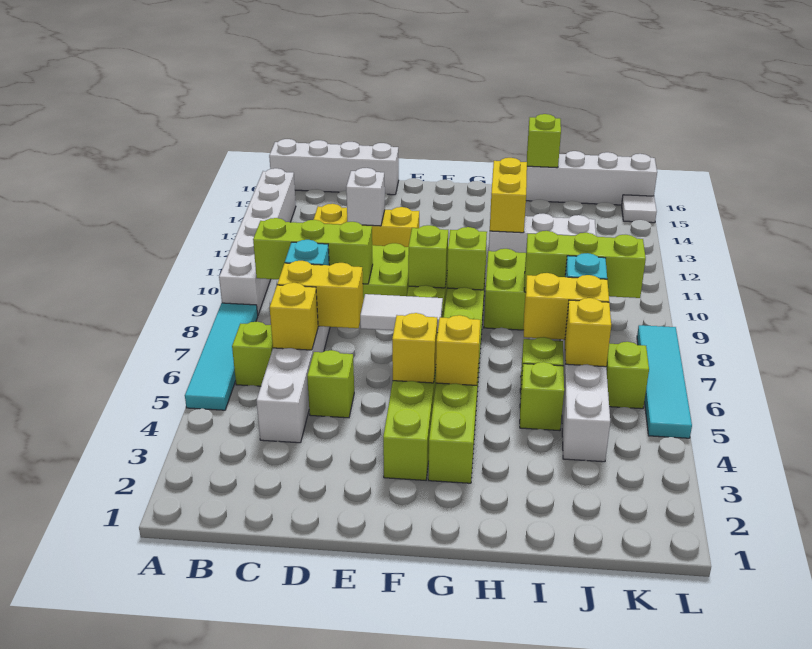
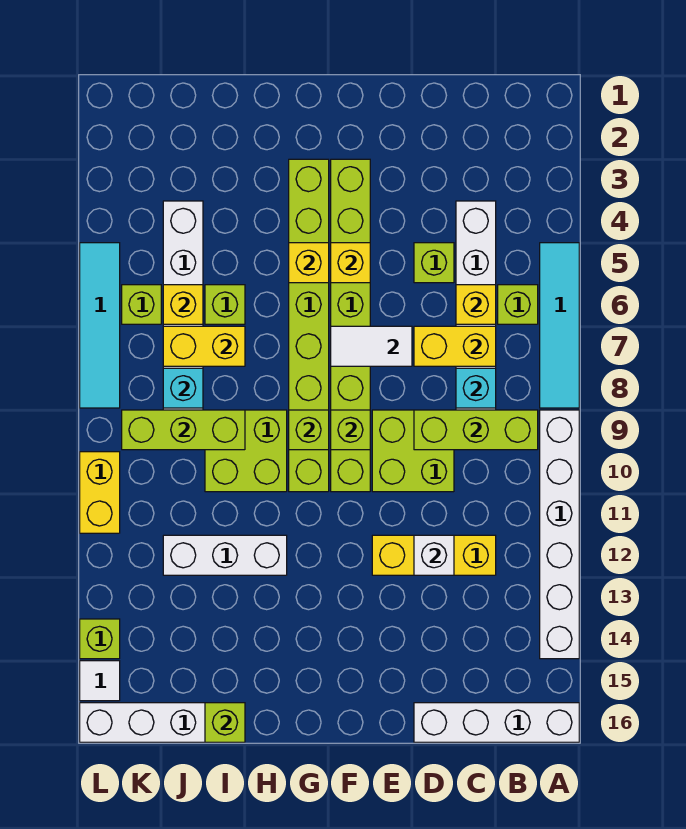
yellow 1x2 brick [490,158,527,233] -> yellow 1x2 brick moved to [80,452,120,533]
lime 1x1 brick [520,362,564,431] -> lime 1x1 brick moved to [80,619,120,659]

